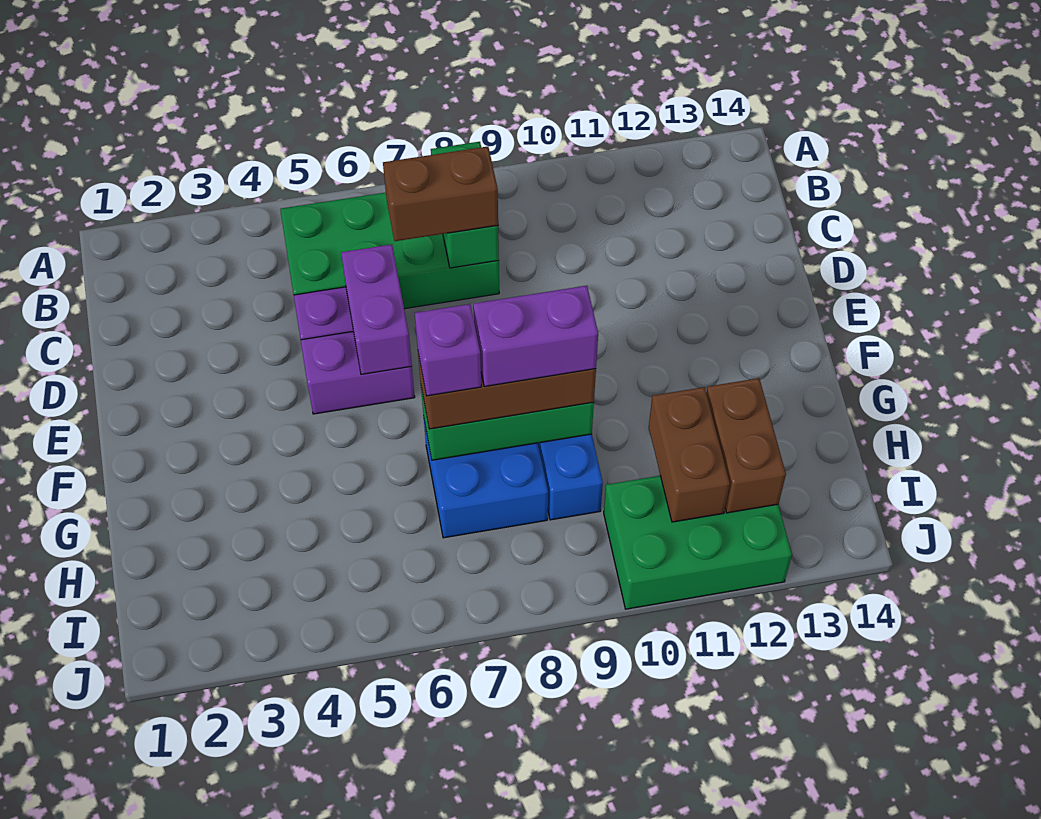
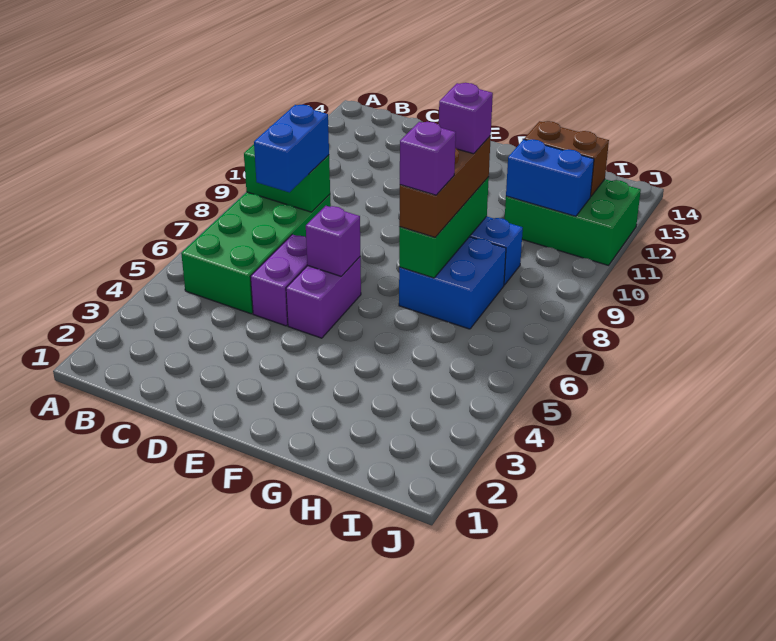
brown 1x2 brick [383,147,498,241] -> blue 1x2 brick [254,105,329,192]
purple 1x2 brick [341,244,412,375] -> purple 1x1 brick [306,206,360,276]
purple 1x2 brick [473,286,598,387] -> purple 1x1 brick [439,83,493,154]
brown 1x2 brick [649,387,730,522] -> blue 1x2 brick [506,139,594,216]
green 2x3 brick [604,476,792,609] -> green 2x3 brick turned to [505,179,641,265]

